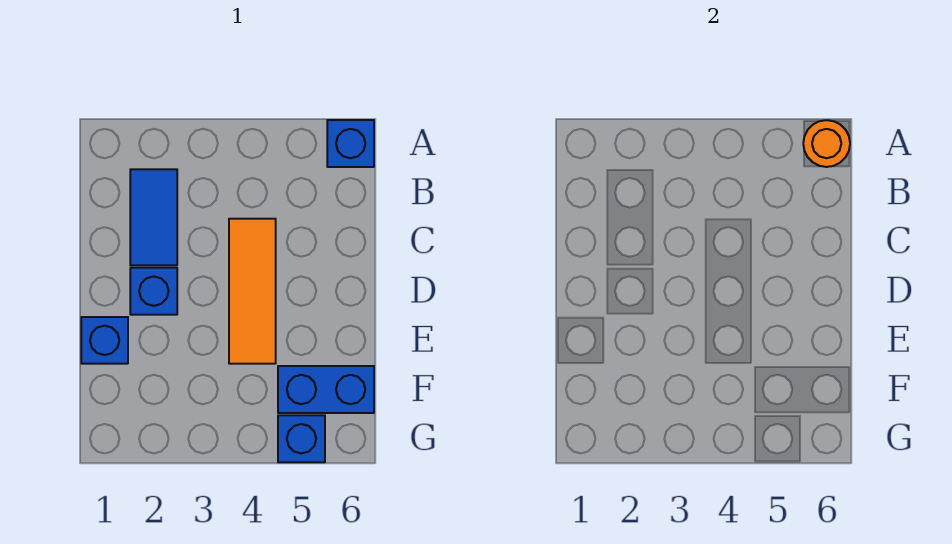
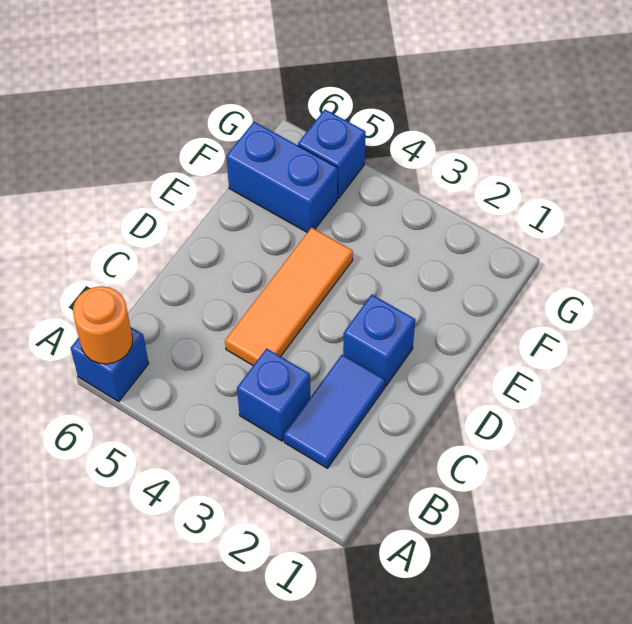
blue 1x1 brick [81,317,128,364] -> blue 1x1 brick moved to [237,348,310,441]

